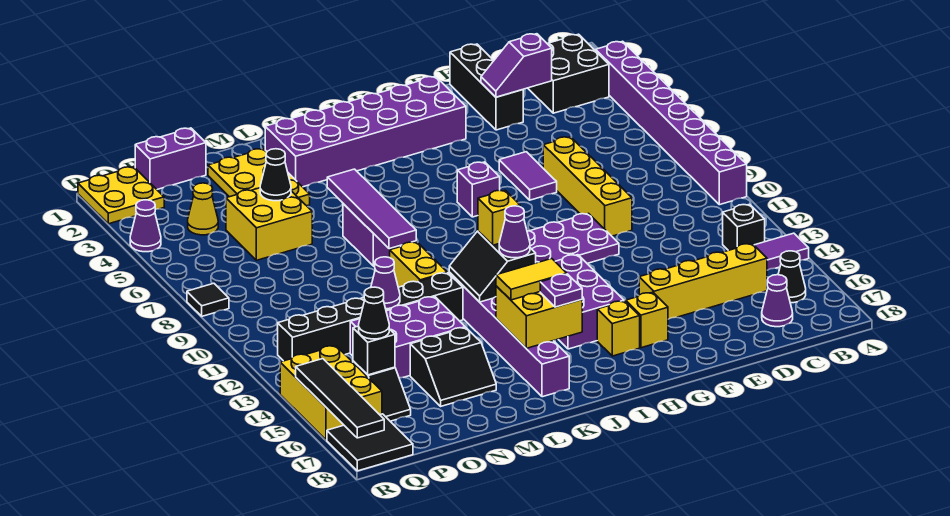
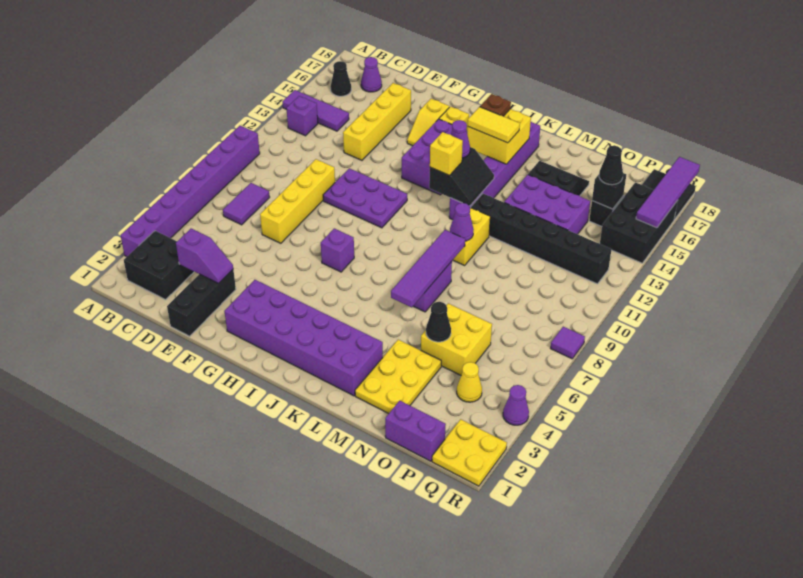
black 1x1 brick [723,204,765,250] -> purple 1x1 brick [287,96,318,136]
yellow 1x4 brick [639,244,767,319] -> yellow 1x4 brick turned to [343,83,411,160]
purple 1x2 tile [499,152,557,200] -> purple 1x2 tile moved to [223,183,270,225]
purple 1x1 plate [540,274,582,307] -> brown 1x1 plate [480,94,511,116]
purple 1x1 cone [371,257,400,309] -> purple 1x1 cone moved to [450,203,474,241]
yellow 2x3 brick [280,346,382,440] -> black 2x3 brick [600,182,678,263]
black 1x1 tile [187,283,229,316] -> purple 1x1 tile [551,327,585,359]
black 1x4 tile [296,359,384,438] -> purple 1x4 tile [636,157,700,228]

